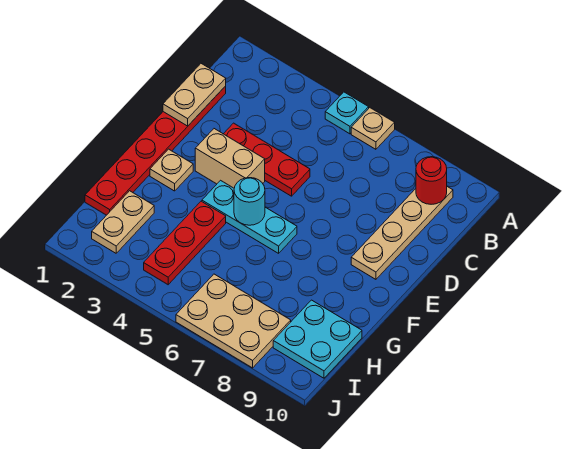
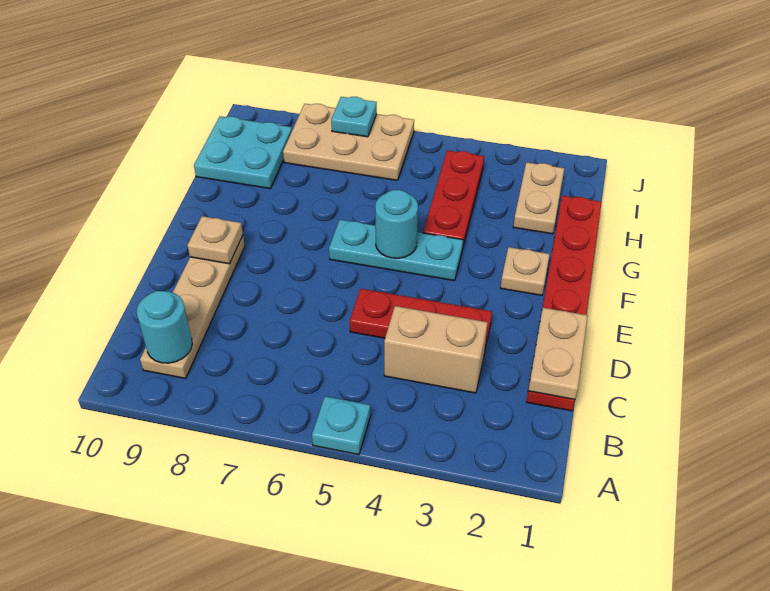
tan 1x1 plate [351,108,395,149] -> tan 1x1 plate moved to [187,216,243,264]
red 1x1 round brick [416,157,447,204] -> cyan 1x1 round brick [137,291,192,363]
tan 1x2 brick [195,129,265,188] -> tan 1x2 brick moved to [384,306,488,393]
none -> cyan 1x1 plate [331,97,377,137]

